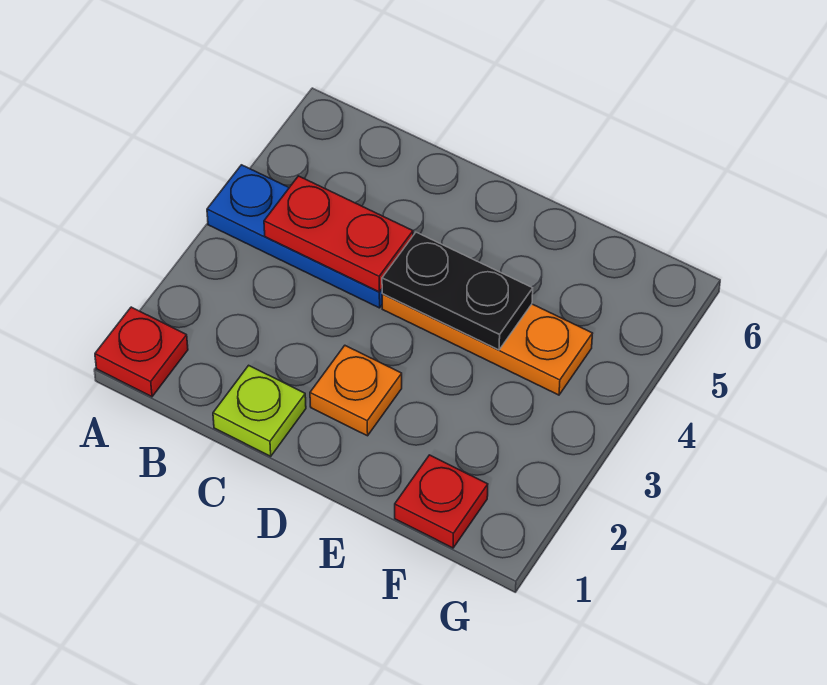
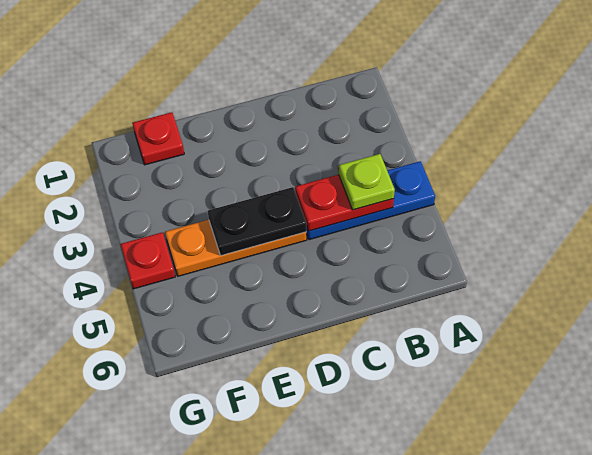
red 1x1 plate [95,307,188,397] -> red 1x1 plate moved to [121,232,175,289]
lime 1x1 plate [213,365,306,456] -> lime 1x1 plate moved to [339,154,395,210]
orange 1x1 plate [310,346,402,436] -> none

